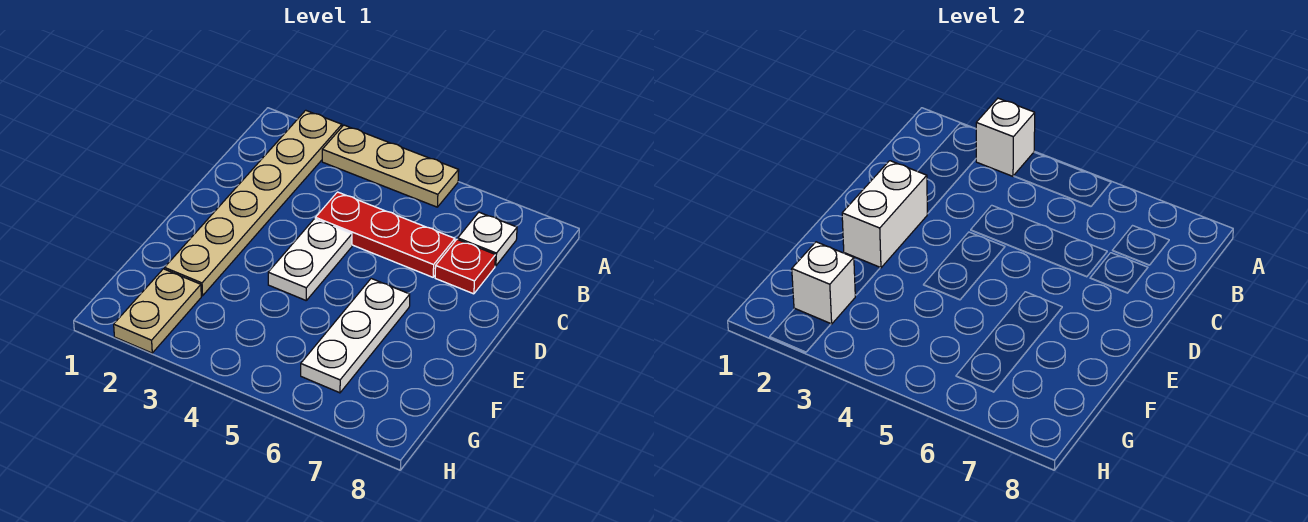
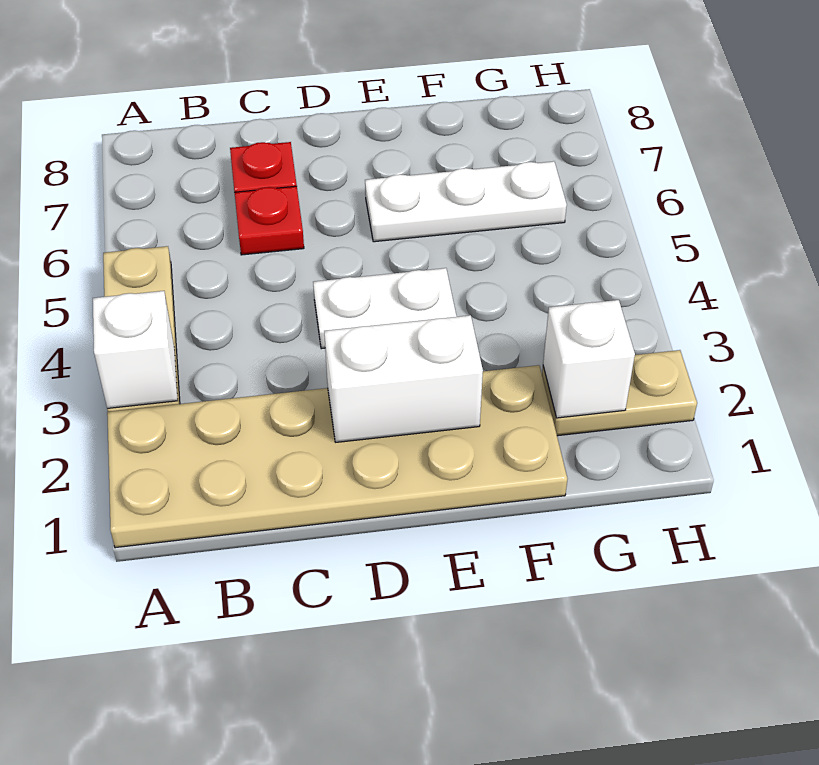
tan 1x6 plate [165,110,342,296] -> tan 2x6 plate [107,365,567,548]
white 1x1 plate [458,212,517,266] -> none
red 1x3 plate [315,192,455,277] -> red 1x1 plate [234,186,304,255]

